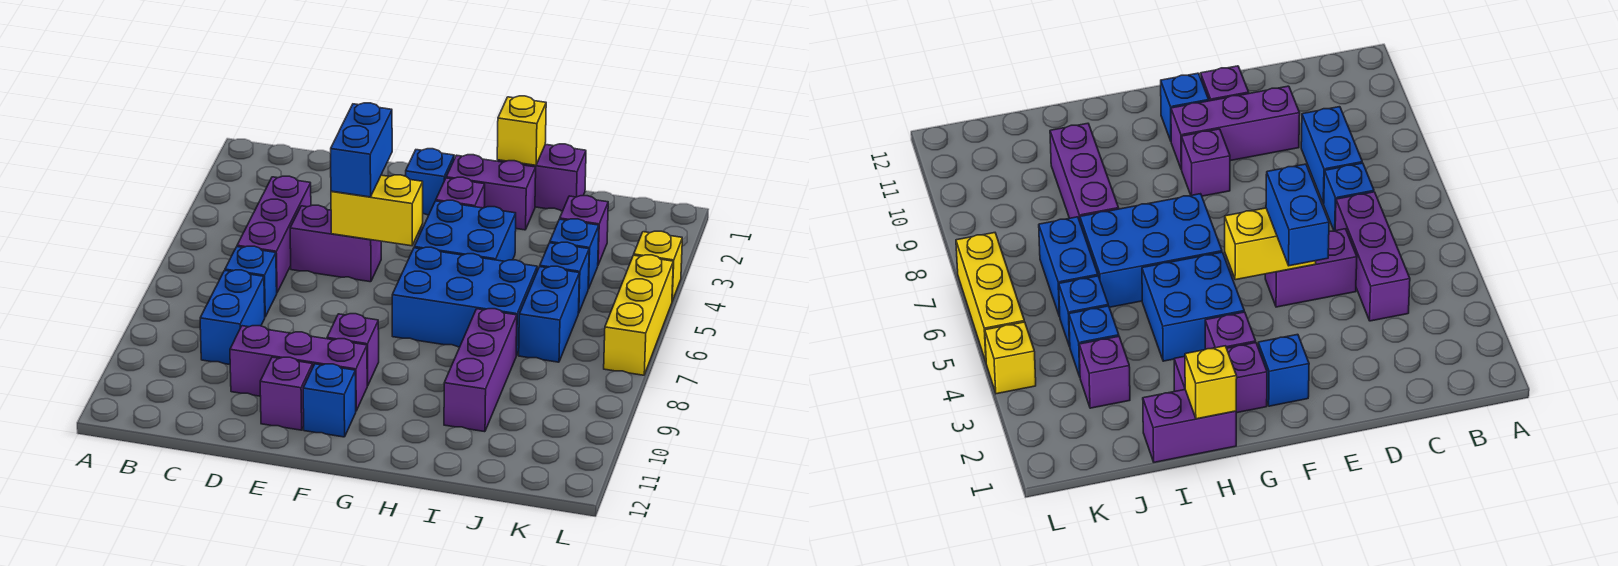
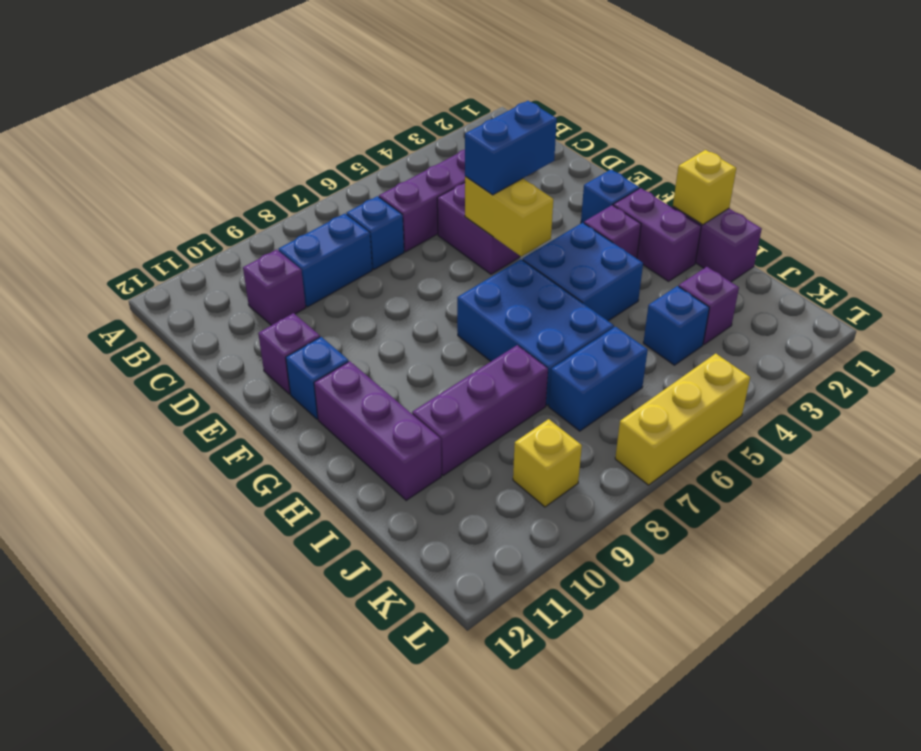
purple 1x3 brick [230,326,367,411] -> purple 1x3 brick moved to [314,361,441,500]
purple 1x1 brick [327,314,379,386] -> purple 1x1 brick moved to [243,250,306,325]
blue 1x1 brick [540,242,589,313] -> none
yellow 1x1 brick [634,231,682,301] -> yellow 1x1 brick moved to [513,419,582,507]

